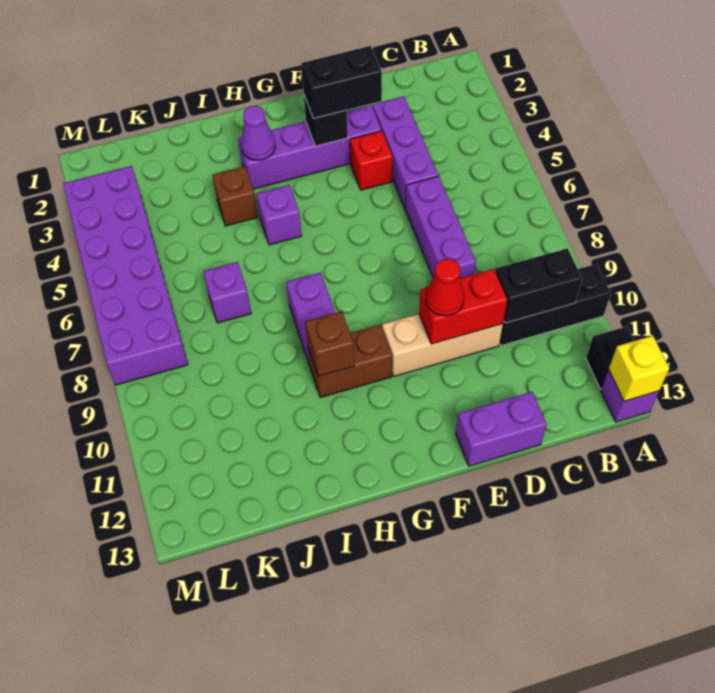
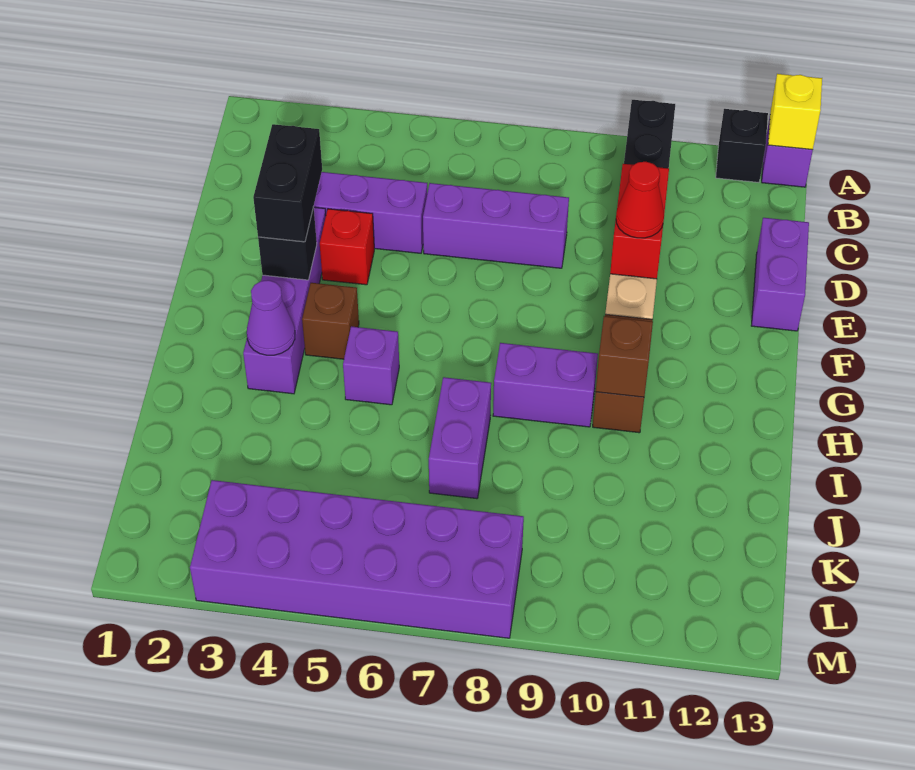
black 1x2 brick [495,248,582,323] -> none
brown 1x1 brick [212,166,258,226] -> brown 1x1 brick moved to [302,283,359,359]
purple 1x1 brick [203,262,251,323] -> purple 1x2 brick [429,377,491,499]

